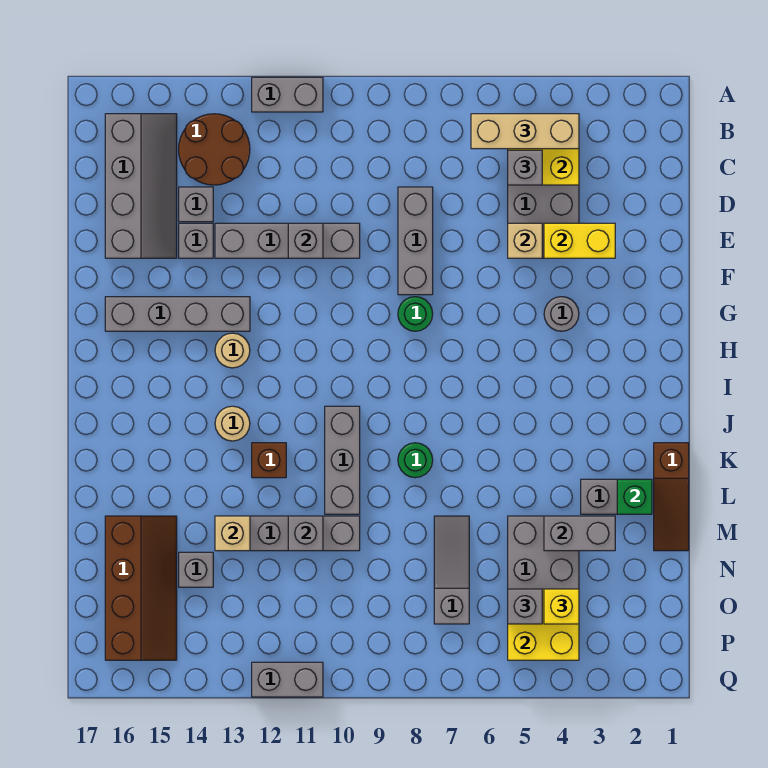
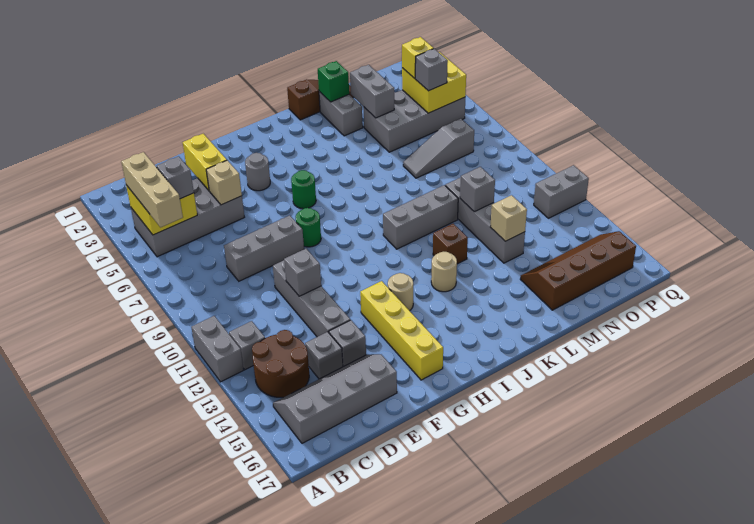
grey 1x4 brick [105,297,250,331] -> yellow 1x4 brick [360,281,443,380]
green 1x1 round brick [398,443,433,478] -> green 1x1 round brick moved to [291,170,316,209]
grey 1x1 brick [179,552,213,587] -> grey 1x1 brick moved to [229,321,265,370]
grey 1x2 brick [252,662,323,697] -> grey 1x2 brick turned to [534,165,589,218]

